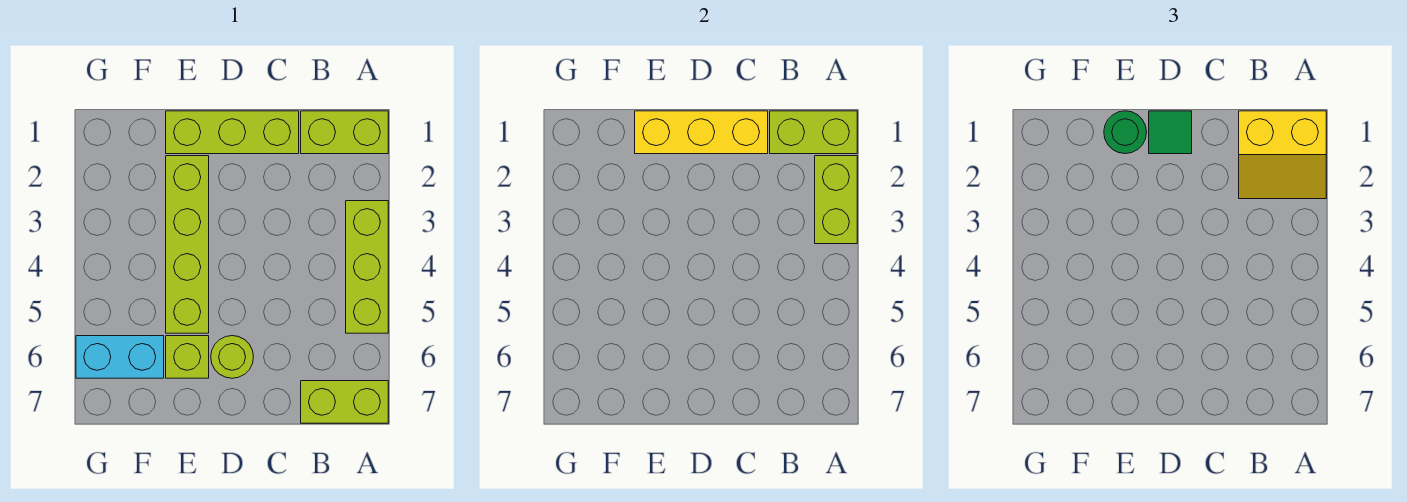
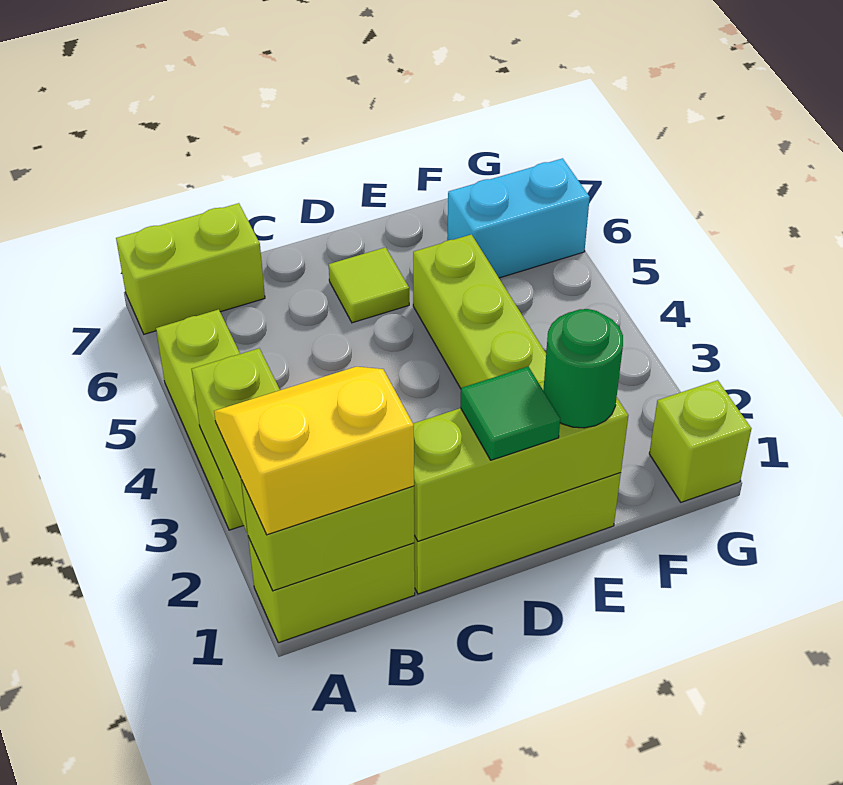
yellow 1x3 brick [635,111,768,154] -> lime 1x3 brick [413,381,628,541]
lime 1x1 round brick [211,336,253,378] -> lime 1x1 tile [329,247,409,323]
lime 1x1 brick [166,336,209,378] -> lime 1x1 brick moved to [649,380,751,502]

